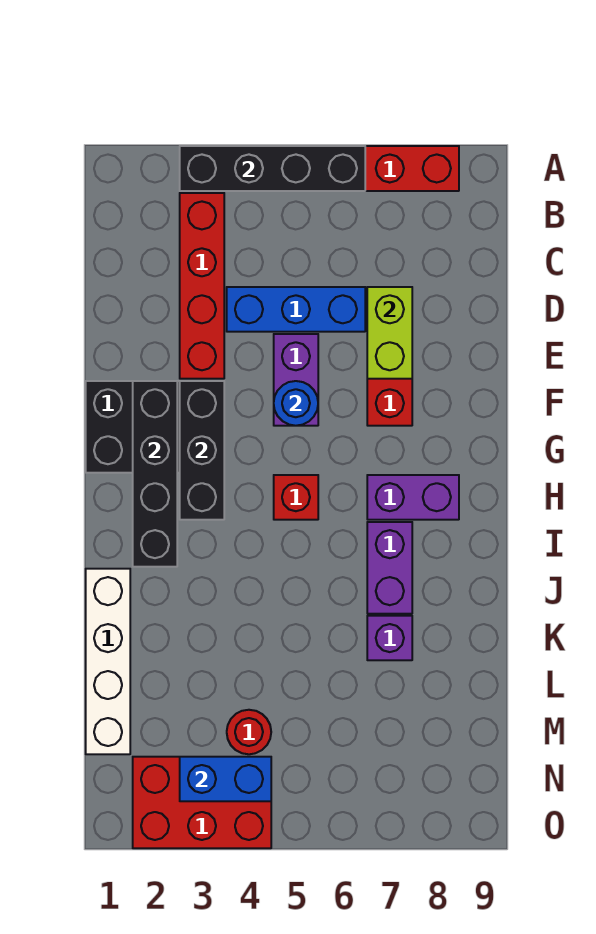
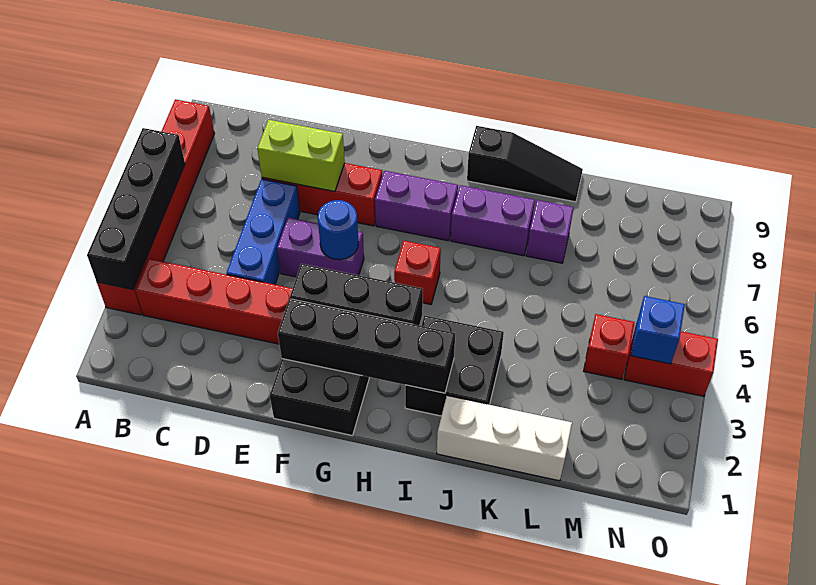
purple 1x2 brick [367,475,459,520] -> purple 1x2 brick turned to [375,171,458,241]
none -> black 2x2 brick [405,316,504,416]
none -> black 1x3 slope [467,126,583,202]
white 1x4 brick [86,569,130,754] -> white 1x3 brick [437,396,572,481]
red 1x1 round brick [227,710,271,754] -> red 1x1 brick [584,314,635,379]
red 2x3 brick [133,757,271,848] -> red 1x2 brick [624,327,718,396]
blue 1x2 brick [180,757,271,801] -> blue 1x1 brick [631,296,685,364]

